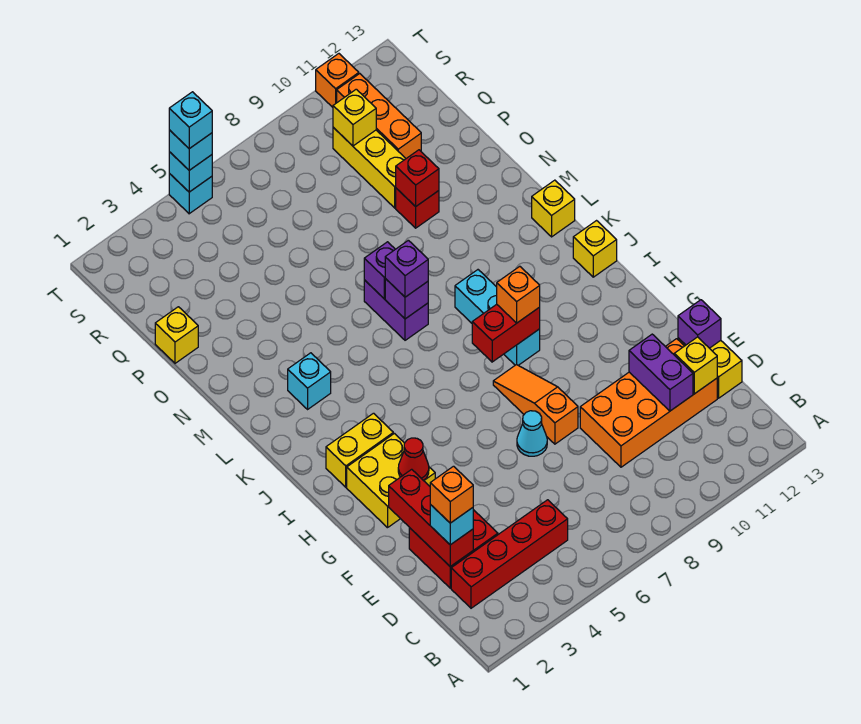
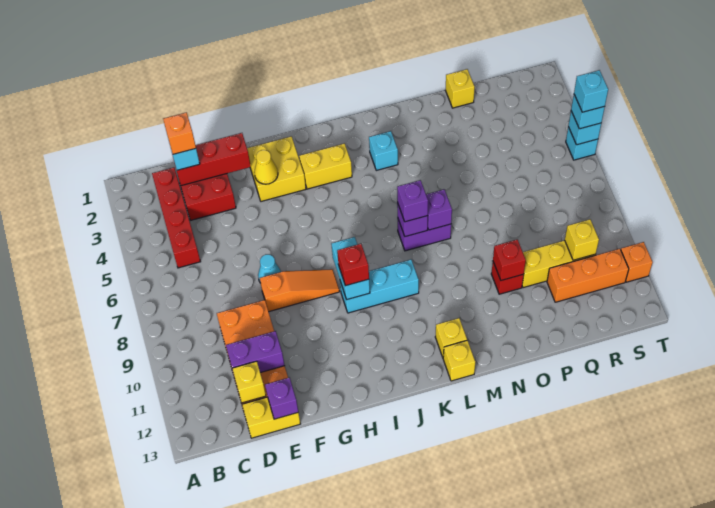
red 1x1 cone [398,438,429,481] -> yellow 1x1 cone [254,150,278,184]
yellow 1x2 brick [326,413,393,487] -> yellow 1x2 brick turned to [299,143,352,189]
red 1x2 brick [472,304,540,362] -> cyan 1x2 brick [331,237,370,299]
orange 1x1 brick [497,266,540,323] -> red 1x1 brick [337,244,369,286]
yellow 1x1 brick [573,221,617,277] -> yellow 1x1 brick moved to [435,318,467,357]

